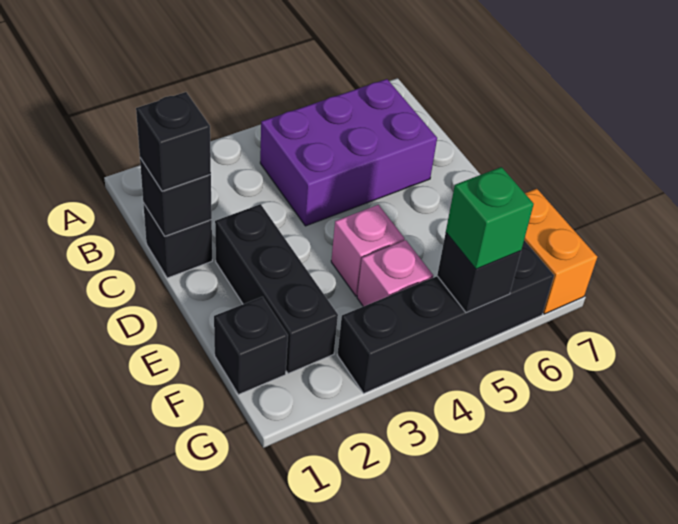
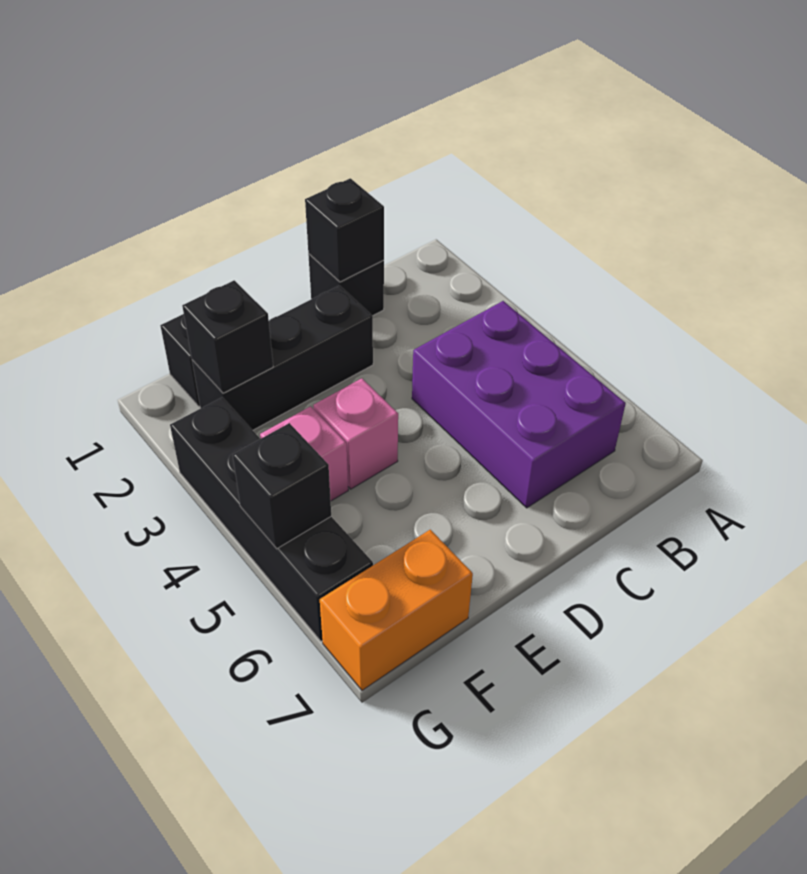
black 1x1 brick [136,92,211,191] -> black 1x1 brick moved to [182,280,273,393]
green 1x1 brick [446,167,534,269] -> none

